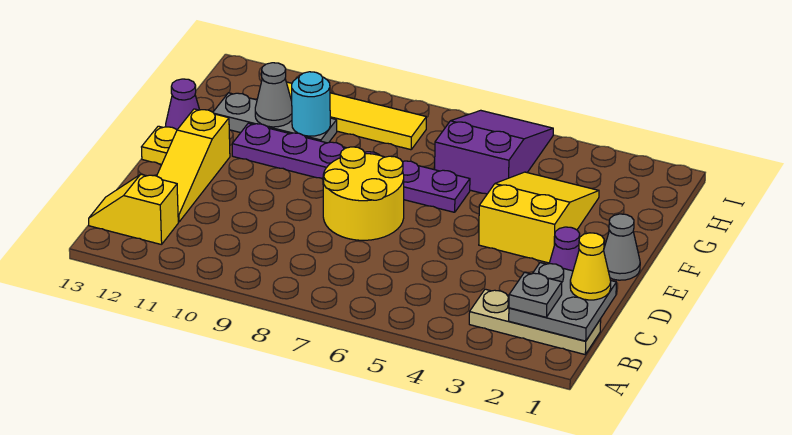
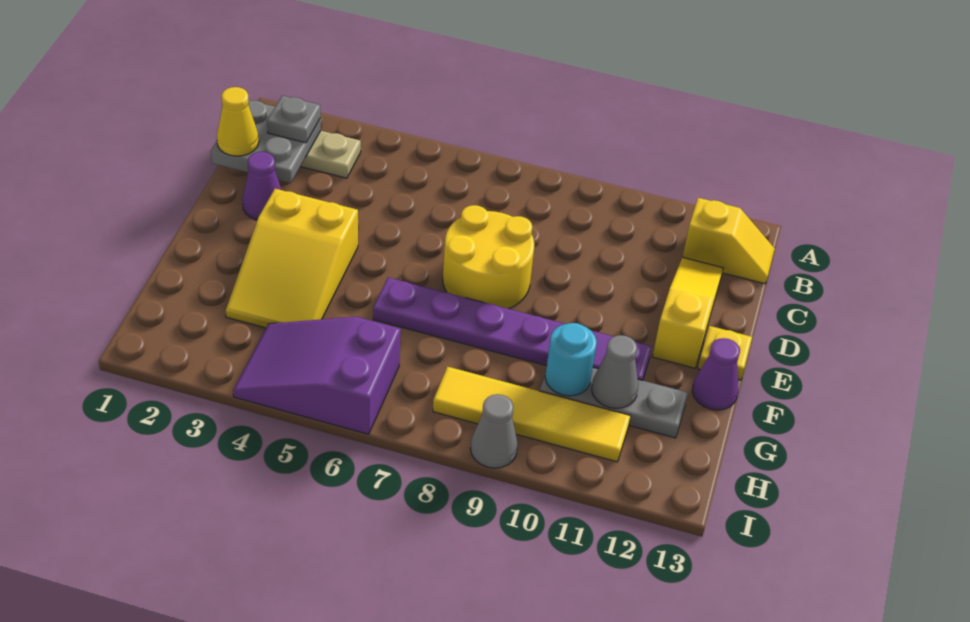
grey 1x1 cone [604,214,640,280] -> grey 1x1 cone moved to [471,394,518,468]
purple 2x3 slope [435,110,553,194] -> purple 2x3 slope turned to [233,317,401,434]

